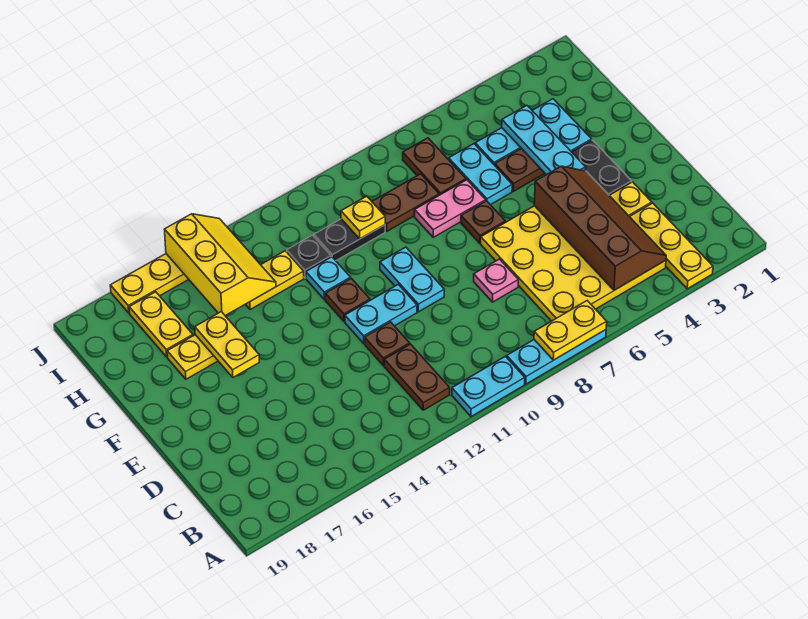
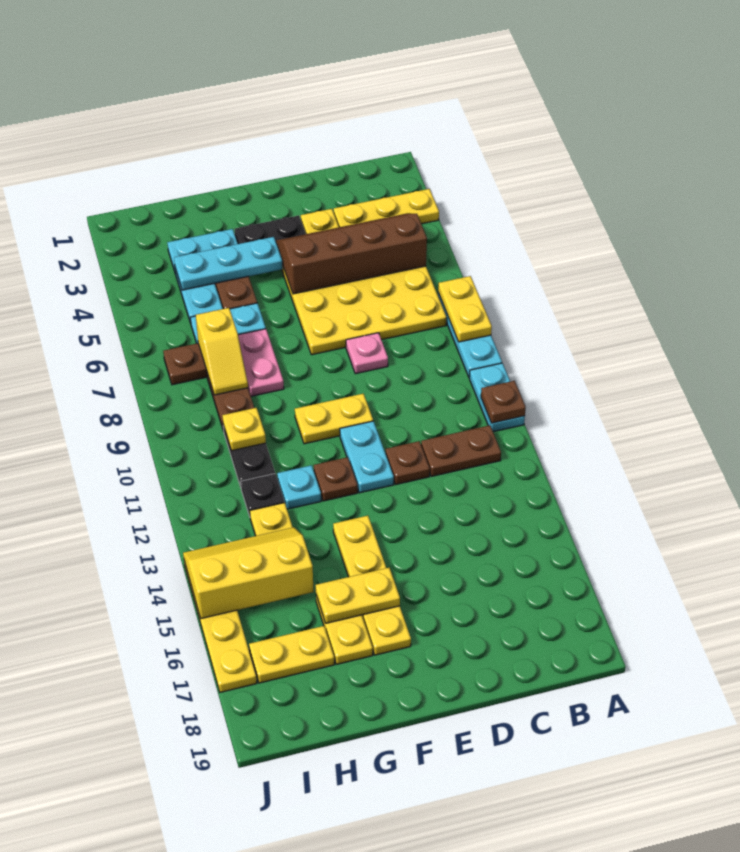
cyan 1x2 plate [380,247,444,312] -> yellow 1x2 plate [295,394,373,444]
brown 1x1 plate [461,201,505,243] -> brown 1x1 plate moved to [481,381,526,423]
none -> yellow 1x4 plate [333,516,411,655]
none -> yellow 1x2 slope [196,308,248,395]

